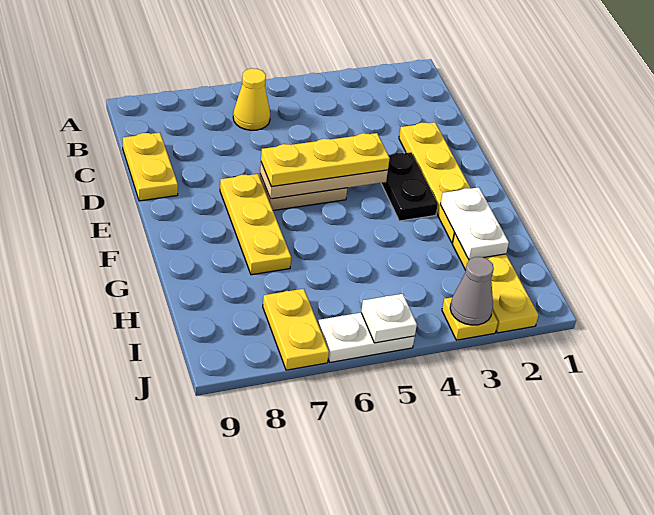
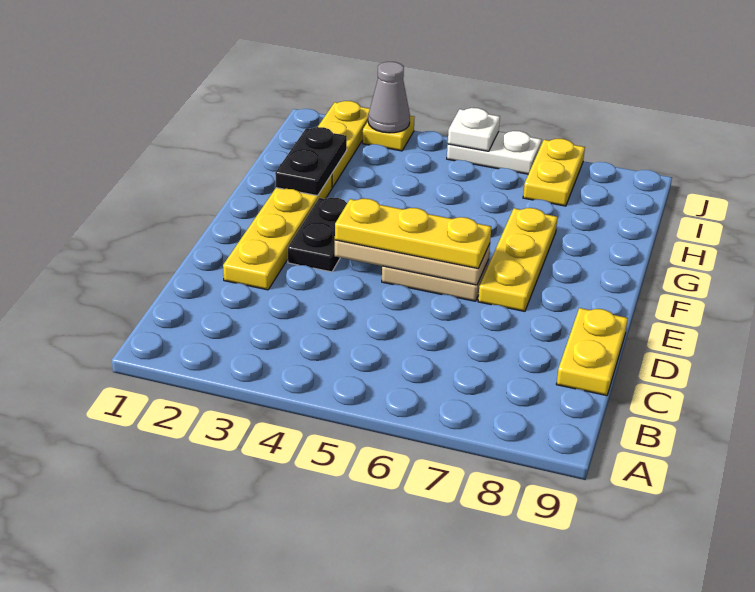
yellow 1x1 cone [233,68,270,130] -> none
white 1x2 plate [440,187,509,260] -> black 1x2 plate [275,127,347,196]

